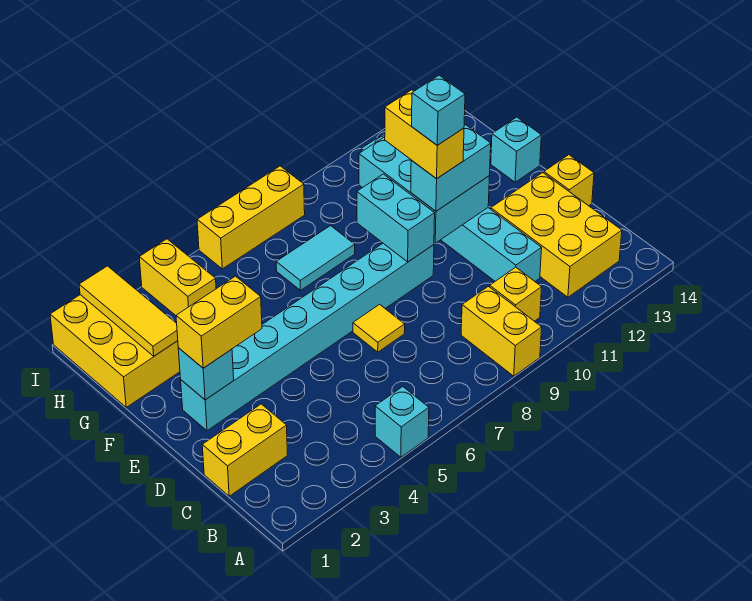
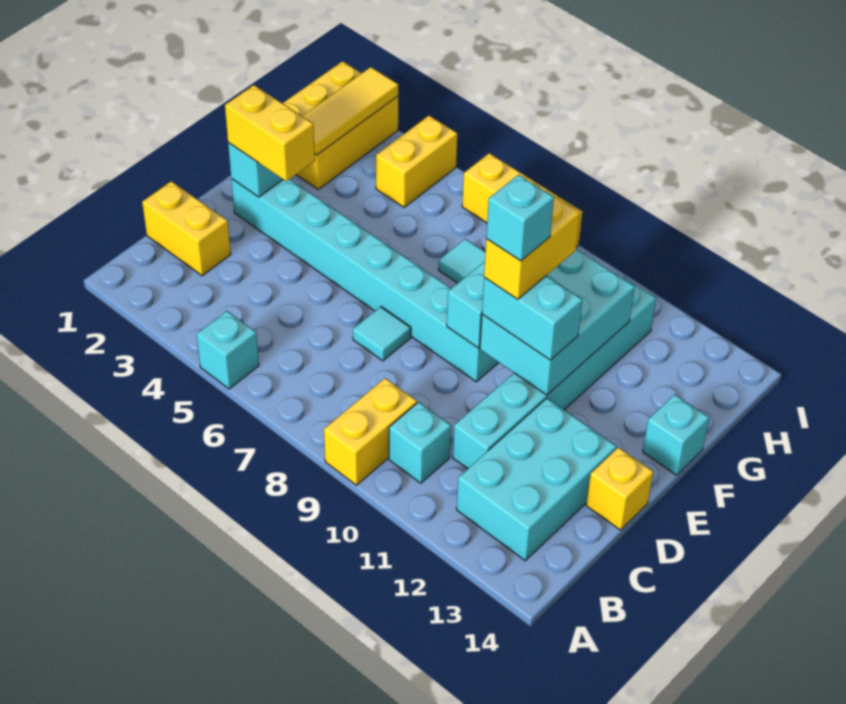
yellow 1x1 brick [490,267,542,321] -> cyan 1x1 brick [389,402,451,483]
yellow 2x3 brick [491,173,622,297] -> cyan 2x3 brick [457,398,617,561]
yellow 1x1 tile [353,304,405,352] -> cyan 1x1 tile [353,307,411,361]

